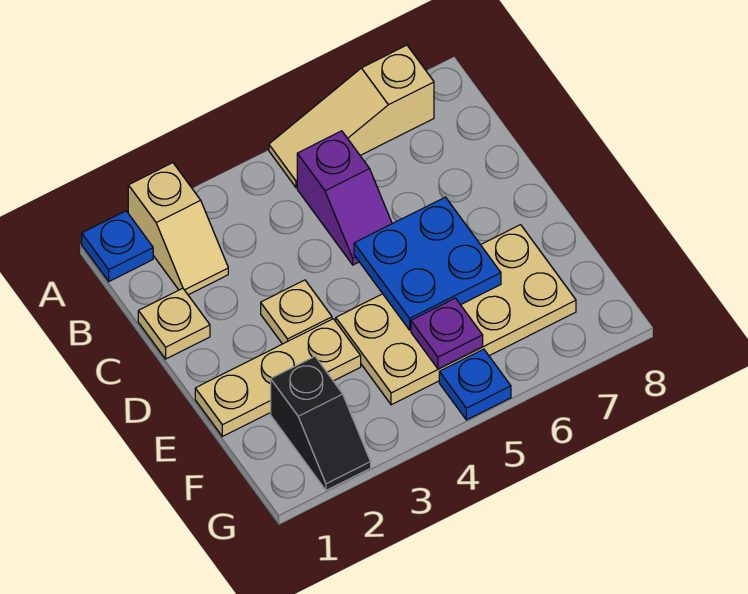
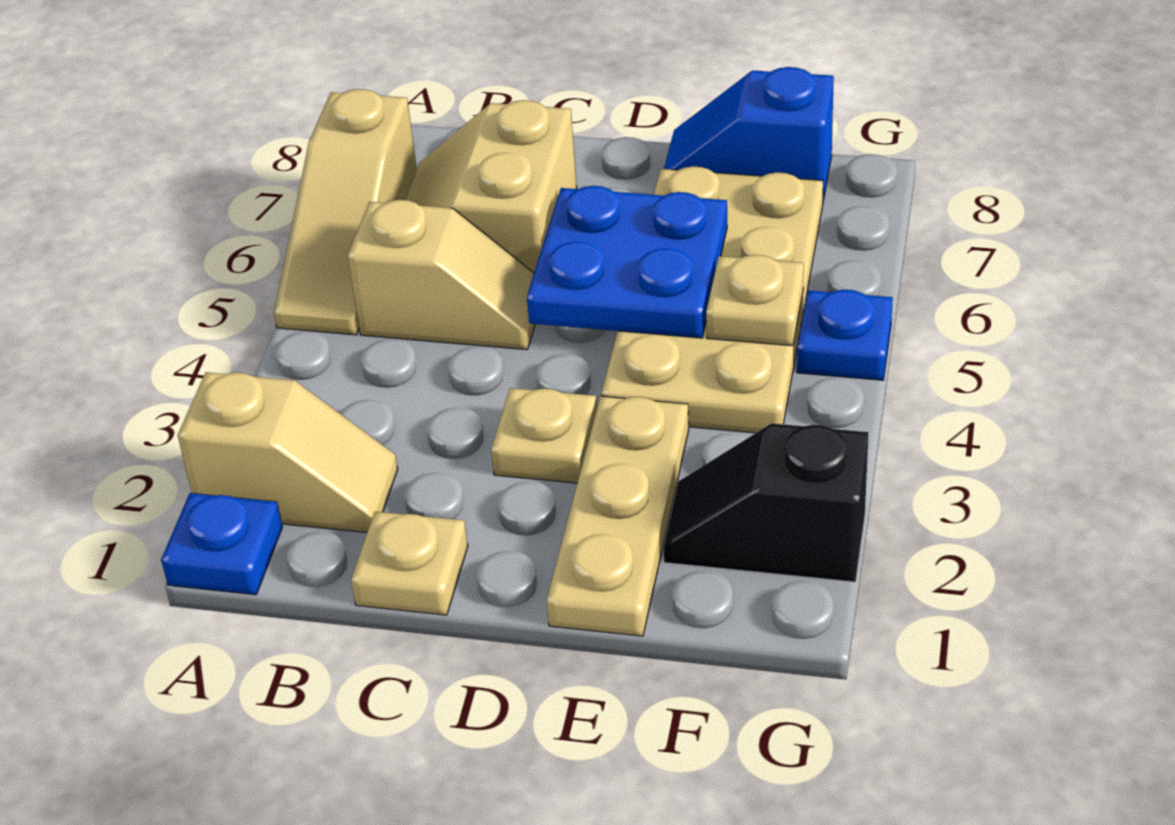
purple 1x2 slope [297,131,392,265] -> tan 1x2 slope [348,200,535,350]
none -> tan 2x2 slope [405,100,577,273]
none -> blue 1x2 slope [664,67,834,201]
black 1x2 slope [271,356,371,490] -> black 1x2 slope turned to [663,423,869,582]
purple 1x1 plate [411,298,483,369] -> tan 1x1 plate [706,255,804,346]

